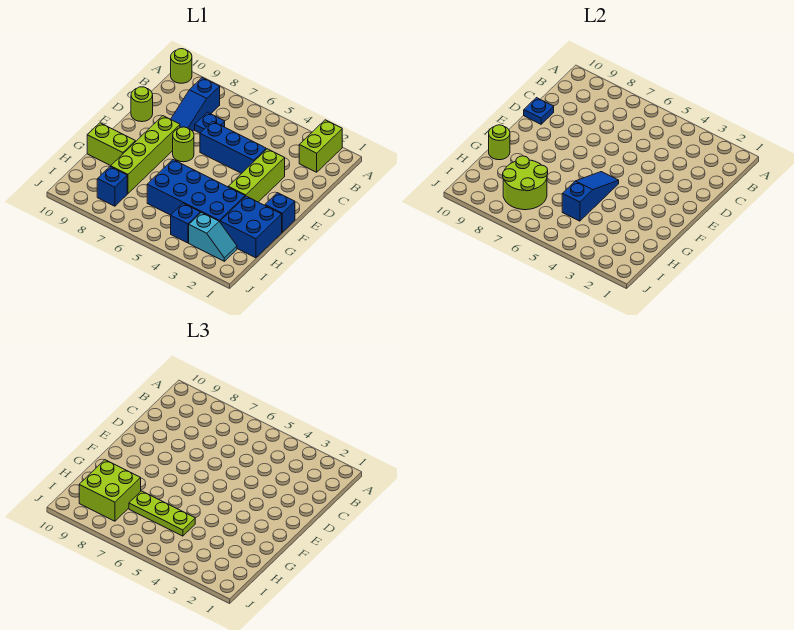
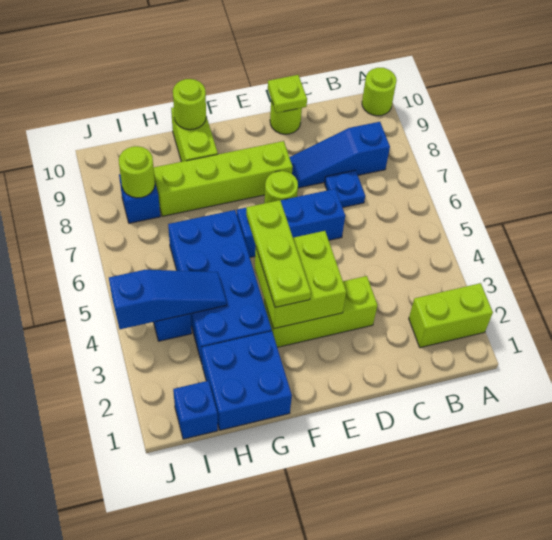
blue 1x3 brick [200,121,266,173] -> blue 1x3 brick turned to [237,189,345,257]
blue 1x1 plate [524,98,554,124] -> lime 1x1 plate [268,75,307,113]
blue 1x1 brick [265,193,295,232] -> blue 1x1 brick moved to [173,381,218,439]
blue 1x3 slope [562,172,619,221] -> blue 1x3 slope moved to [109,270,227,329]
lime 1x3 plate [129,491,195,536] -> lime 1x3 plate moved to [246,200,311,307]
lime 2x2 round brick [503,156,548,210] -> lime 1x1 round brick [119,146,155,198]
lime 2x2 brick [79,460,141,521] -> lime 2x2 brick moved to [255,231,346,329]
cyan 1x2 slope [189,213,237,261] -> none

